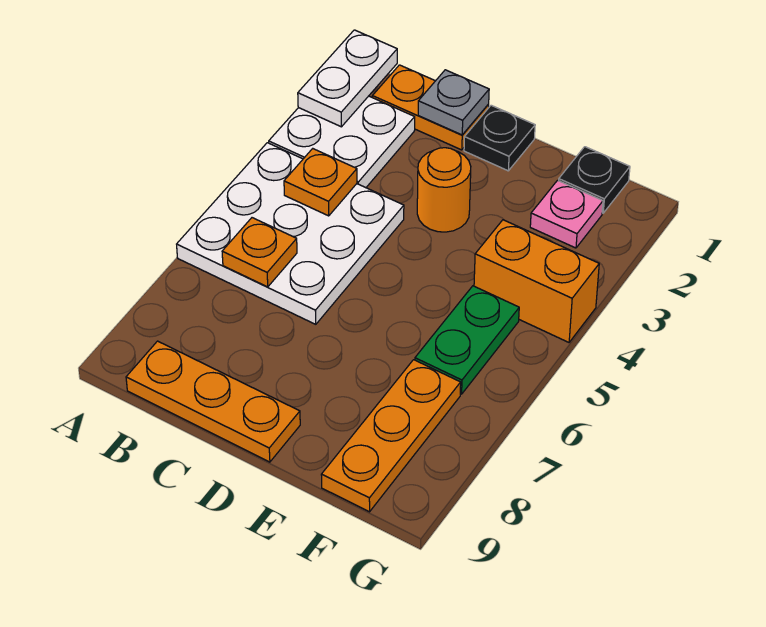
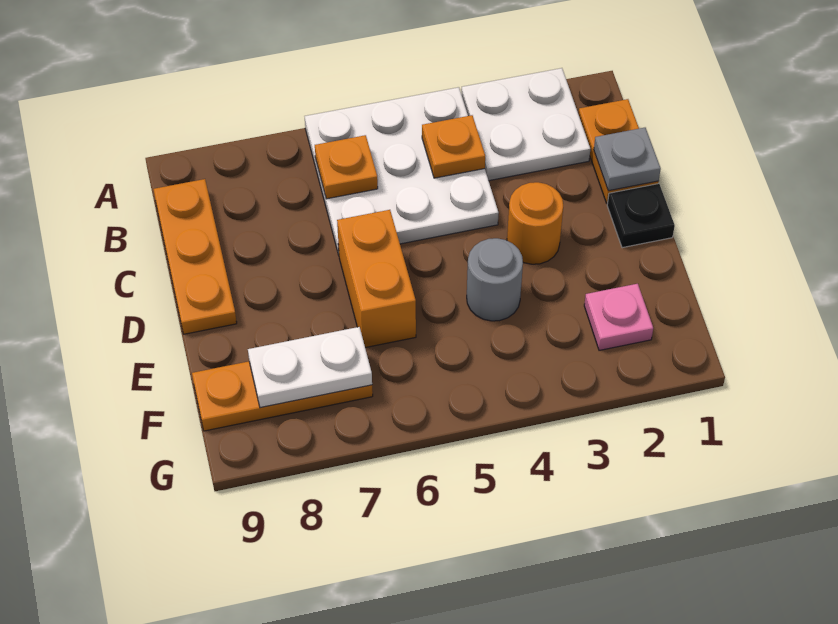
white 1x2 plate [298,30,397,127] -> white 1x2 plate moved to [248,327,372,408]
none -> grey 1x1 round brick [467,238,523,321]
black 1x1 plate [559,147,630,213] -> none
orange 1x2 brick [474,220,599,342] -> orange 1x2 brick moved to [337,210,416,348]
green 1x2 plate [415,286,519,394] -> none

